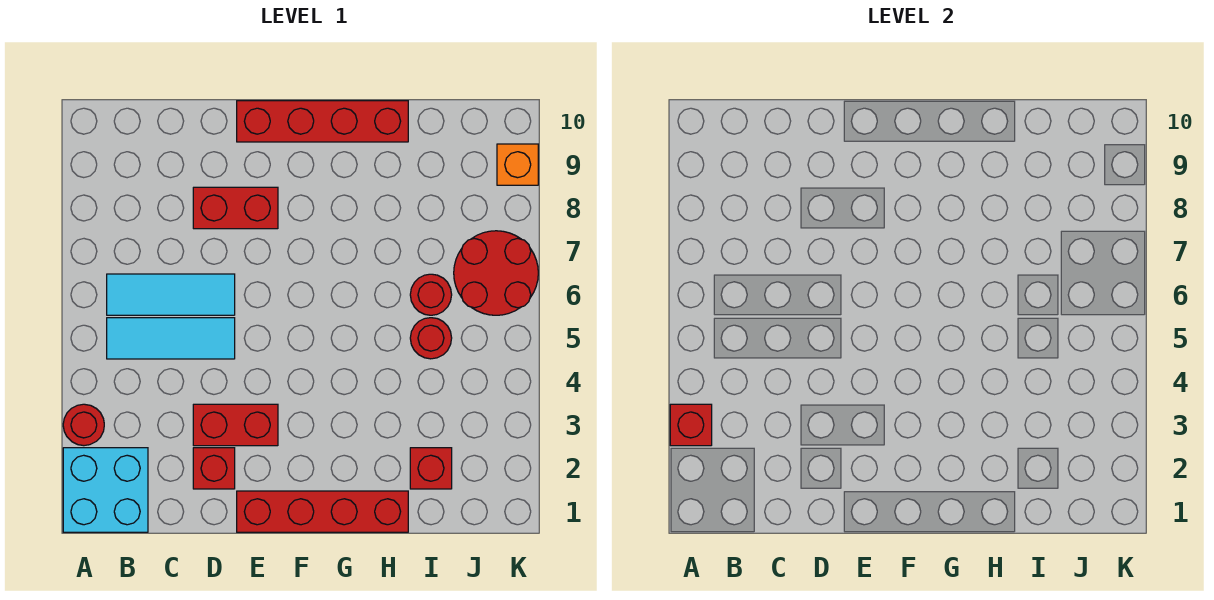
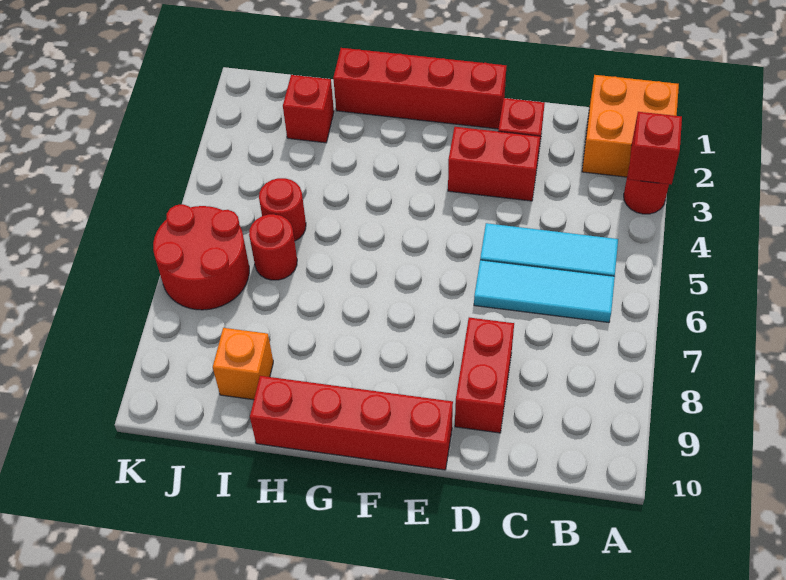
cyan 2x2 brick [63,448,148,532] -> orange 2x2 brick [582,75,679,177]
red 1x2 brick [193,187,278,229] -> red 1x2 brick turned to [455,318,514,433]
orange 1x1 brick [497,144,538,185] -> orange 1x1 brick moved to [213,328,273,400]

